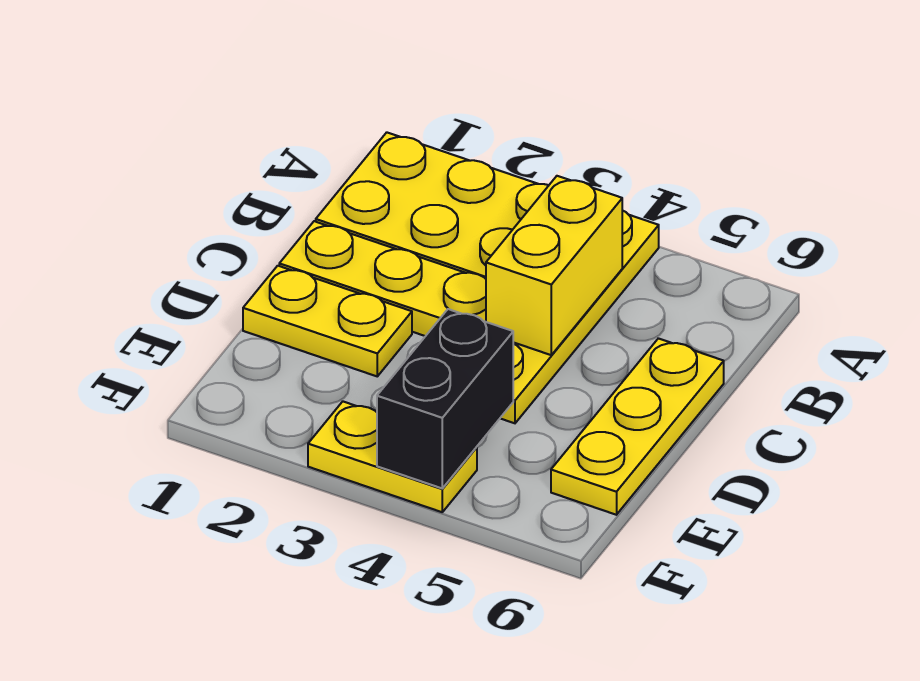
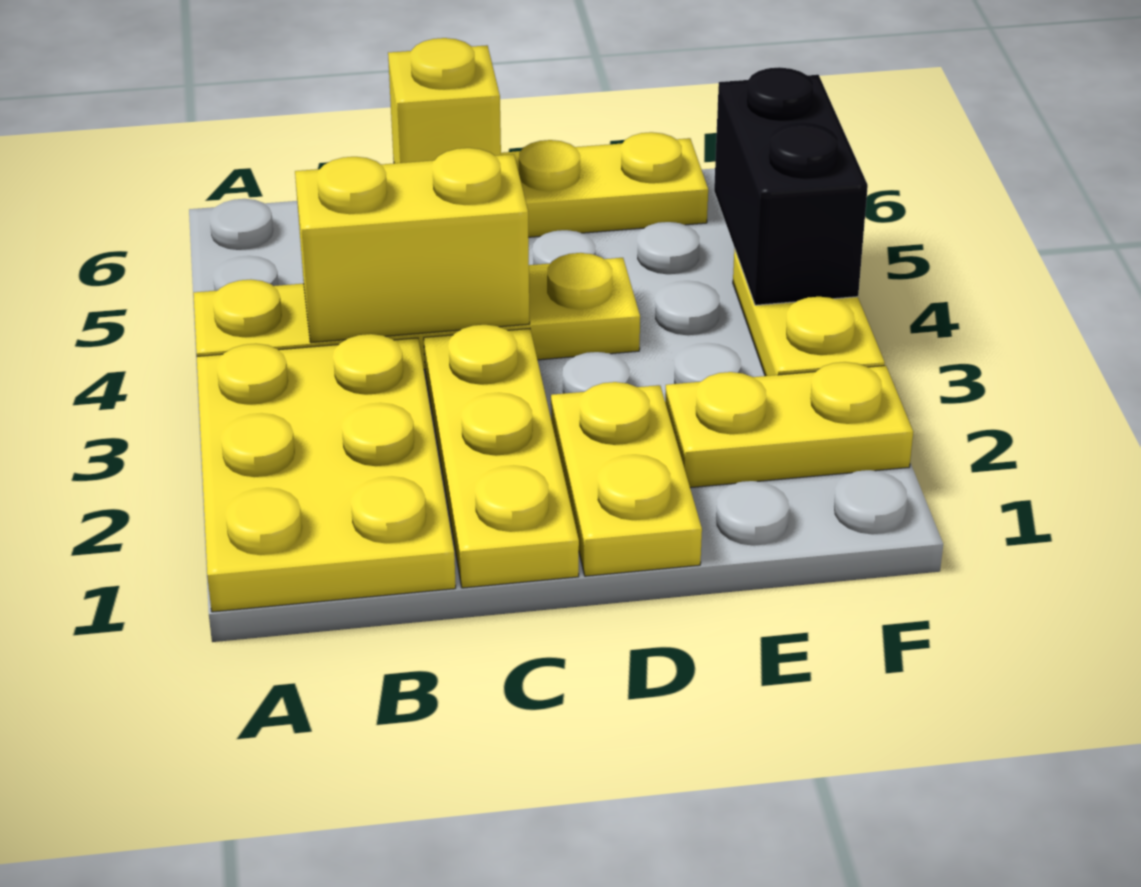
none -> yellow 1x1 brick [388,38,501,163]
none -> yellow 1x2 plate [665,362,913,488]
black 1x2 brick [377,309,513,488] -> black 1x2 brick turned to [714,67,868,305]

